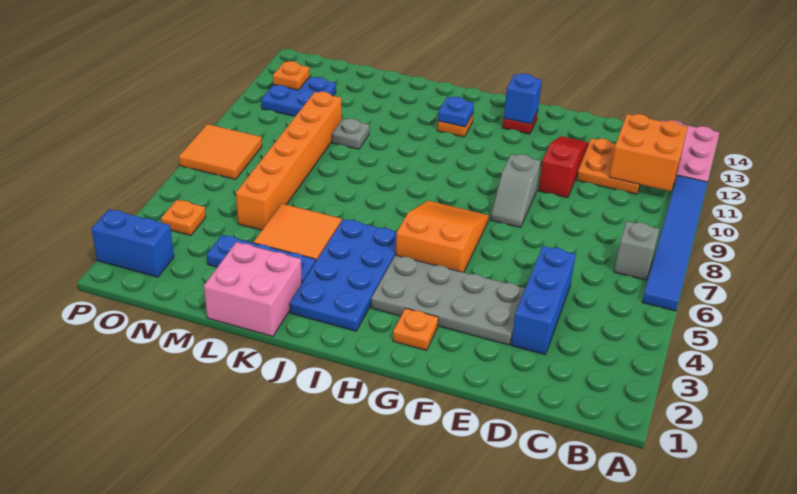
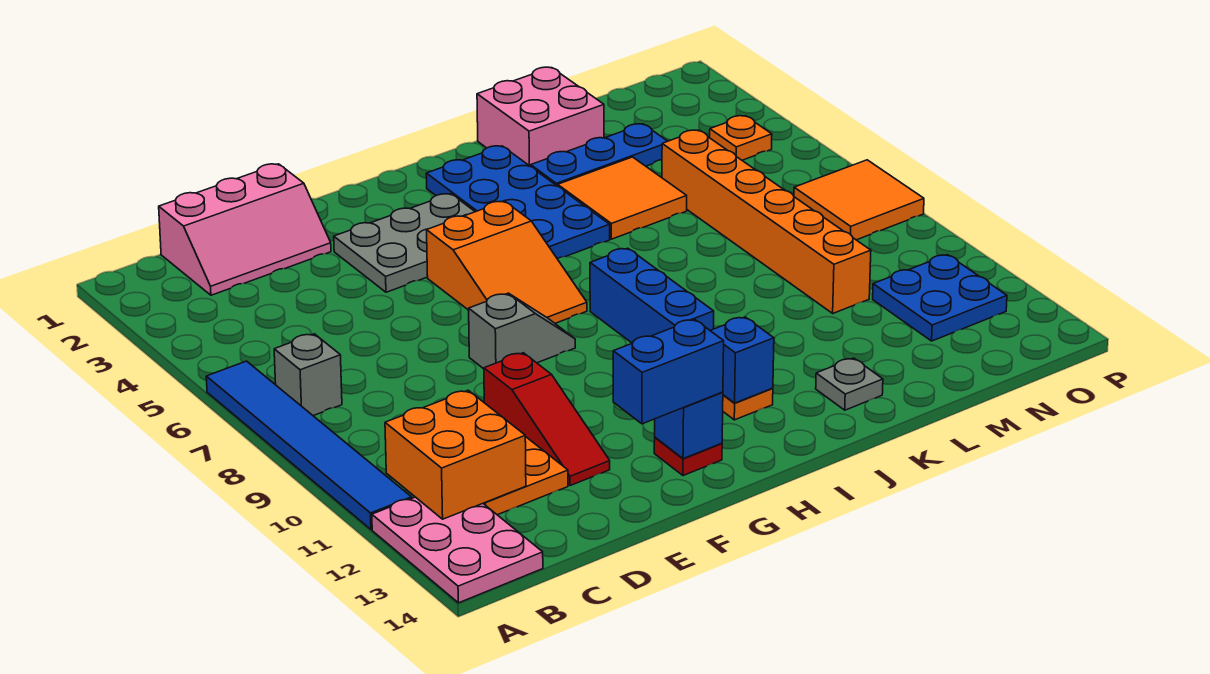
none -> pink 2x3 slope [159,164,331,295]
blue 1x3 brick [511,246,576,355] -> blue 1x3 brick moved to [590,248,714,343]
grey 2x4 plate [371,255,525,345] -> grey 2x3 plate [334,194,475,292]
grey 1x2 slope [491,154,541,228] -> grey 1x2 slope turned to [469,293,575,369]
orange 1x1 plate [393,308,438,350] -> none
blue 1x1 plate [438,97,474,127] -> blue 1x1 brick [710,317,774,403]
grey 1x1 plate [332,119,369,149] -> grey 1x1 plate moved to [816,358,883,410]
blue 1x2 brick [92,209,174,277] -> blue 1x2 brick moved to [613,319,724,424]
orange 1x1 plate [273,61,310,90] -> none

